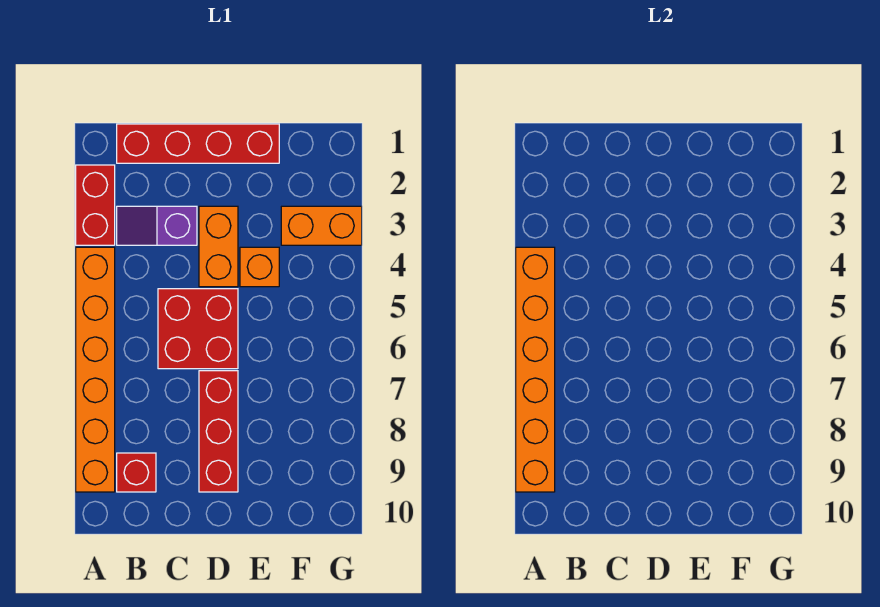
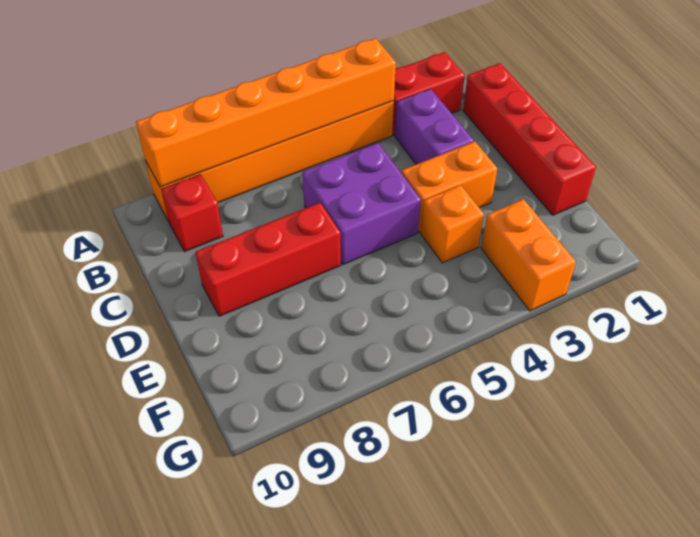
purple 1x2 slope [117,206,197,245] -> purple 1x2 brick [395,89,474,164]
red 2x2 brick [158,289,238,369] -> purple 2x2 brick [302,143,421,264]

